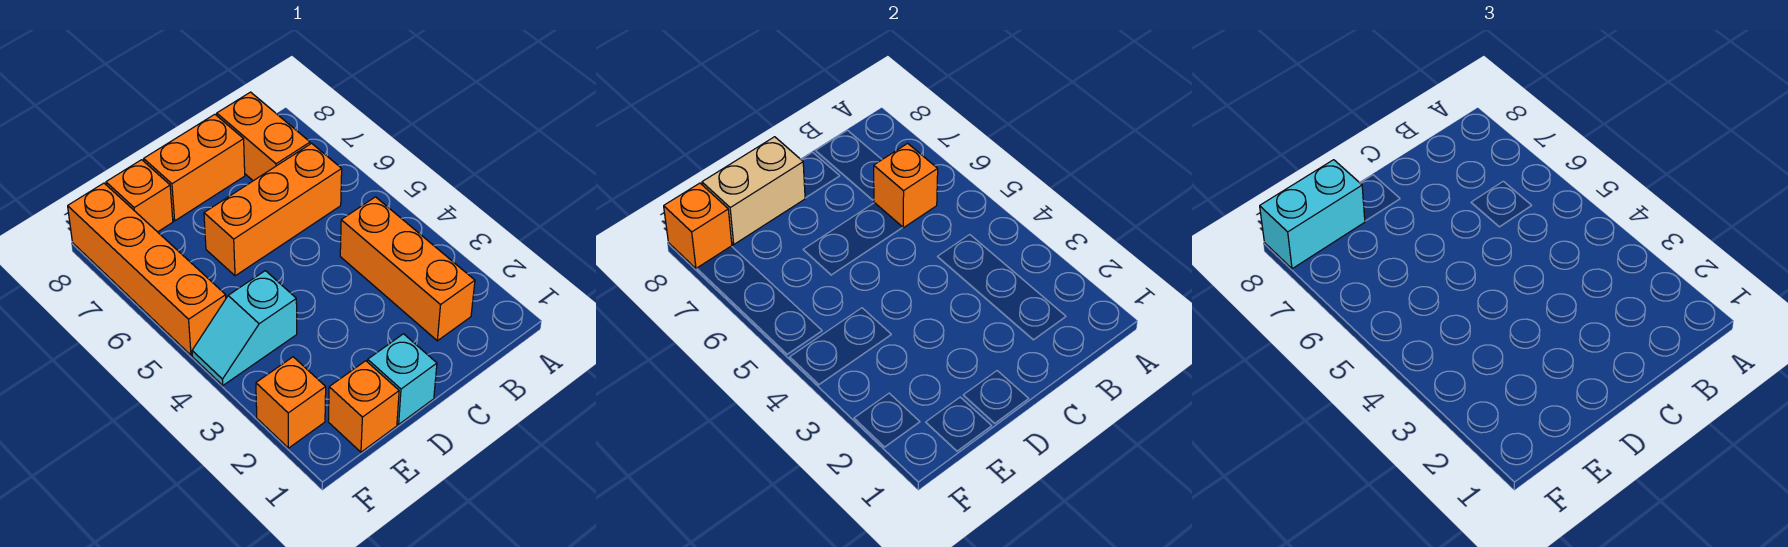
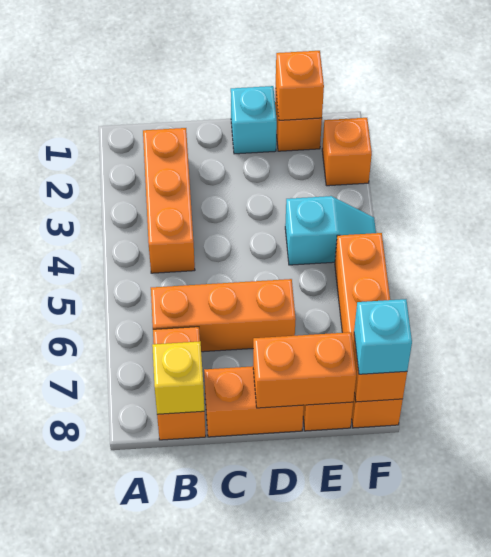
orange 1x1 brick [874,143,938,228] -> orange 1x1 brick moved to [276,51,324,120]
none -> yellow 1x1 brick [152,341,204,414]
tan 1x2 brick [702,137,805,244] -> orange 1x2 brick [253,332,356,408]
cyan 1x2 brick [1260,160,1365,269] -> cyan 1x1 brick [354,299,412,374]

